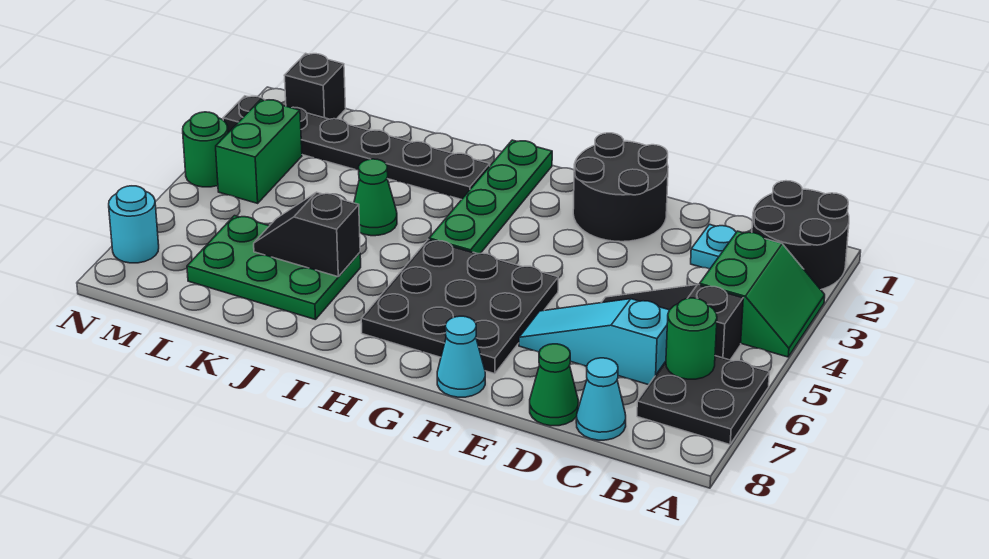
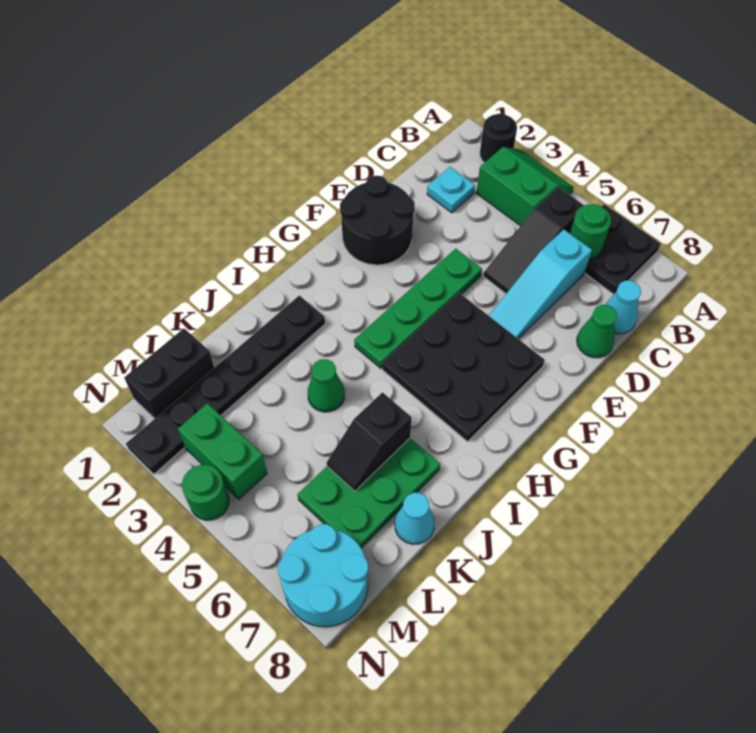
black 2x2 round brick [752,181,849,290] -> black 1x1 round brick [480,114,517,163]
cyan 1x1 cone [437,316,485,397] -> cyan 1x1 cone moved to [395,493,435,544]
green 1x4 plate [429,140,552,254] -> green 1x4 plate turned to [354,249,482,368]
black 1x1 brick [284,53,346,119] -> black 1x2 brick [124,328,214,419]
cyan 1x1 round brick [109,186,159,263] -> cyan 2x2 round brick [278,524,368,627]

